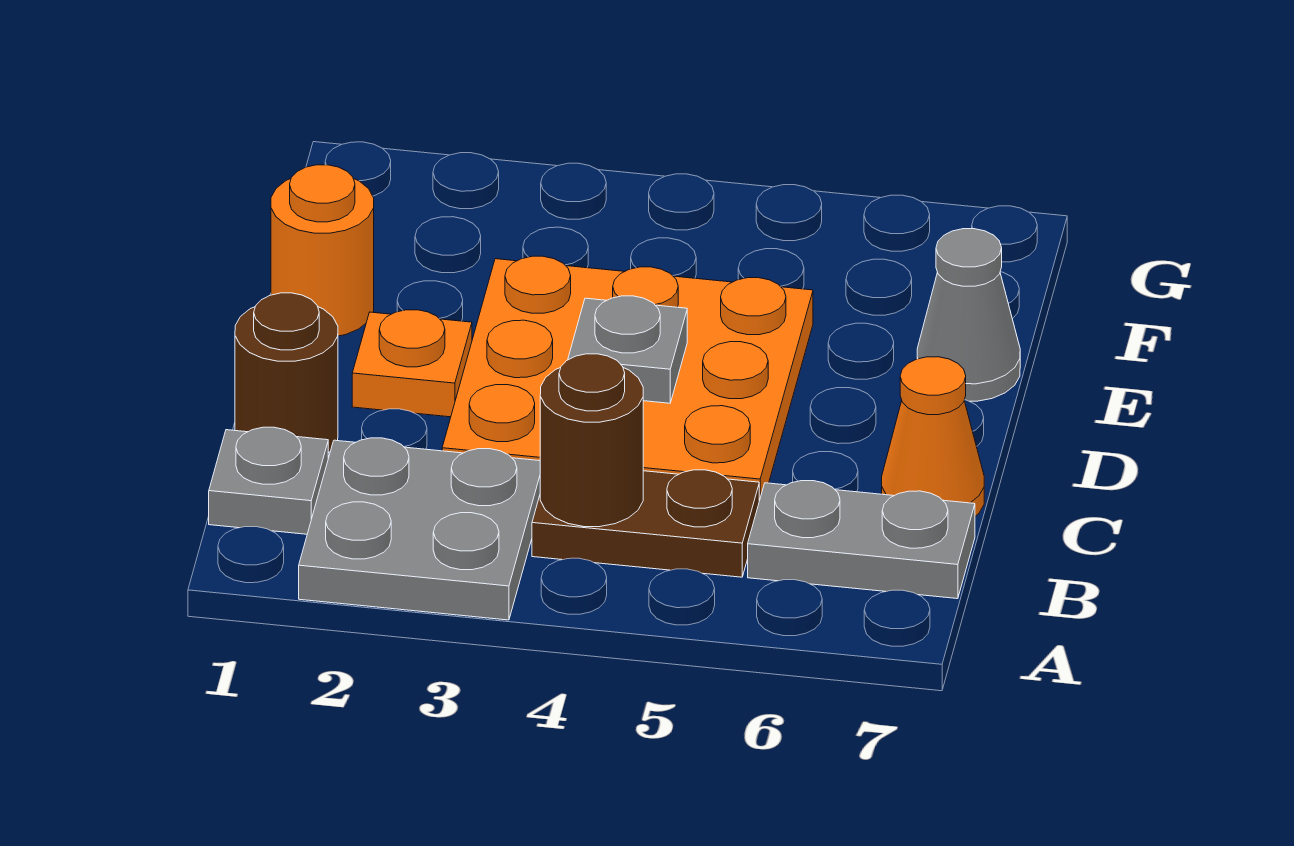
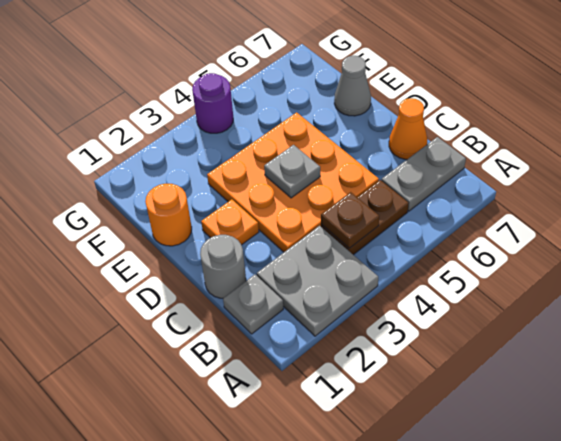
brown 1x1 round brick [540,354,643,527] -> brown 1x1 plate [321,192,379,248]
brown 1x1 round brick [235,293,338,453] -> grey 1x1 round brick [200,235,246,298]
none -> purple 1x1 round brick [192,73,233,133]

